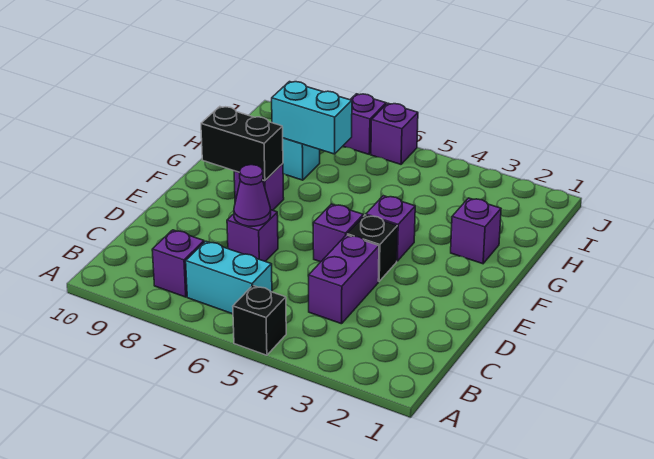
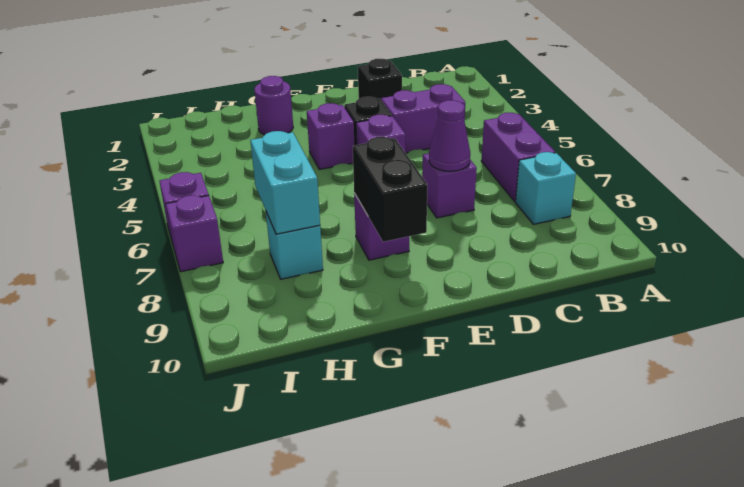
black 1x1 brick [233,286,286,355] -> black 1x1 brick moved to [358,59,402,100]
cyan 1x2 brick [186,241,272,314] -> purple 1x2 brick [481,113,555,202]
purple 1x1 brick [152,230,204,297] -> cyan 1x1 brick [515,152,576,224]
purple 1x1 brick [451,198,501,264] -> purple 1x1 round brick [254,76,293,135]

